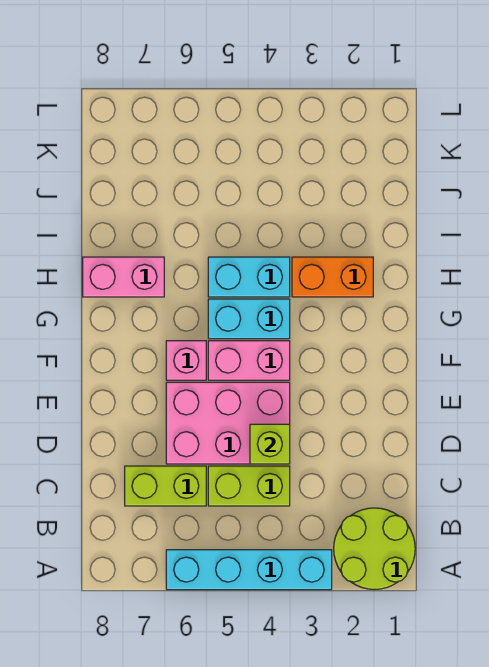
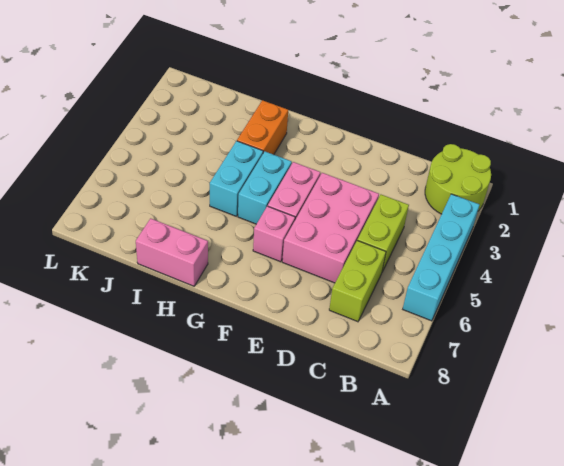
lime 1x1 brick [250,424,290,464] -> none
pink 1x2 brick [83,257,164,297] -> pink 1x2 brick turned to [136,218,208,286]

